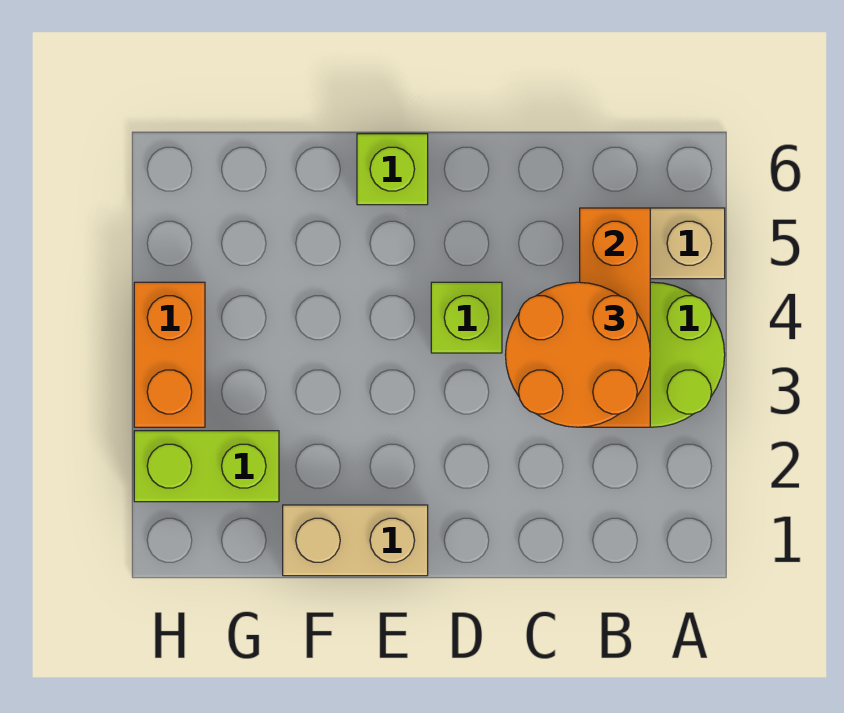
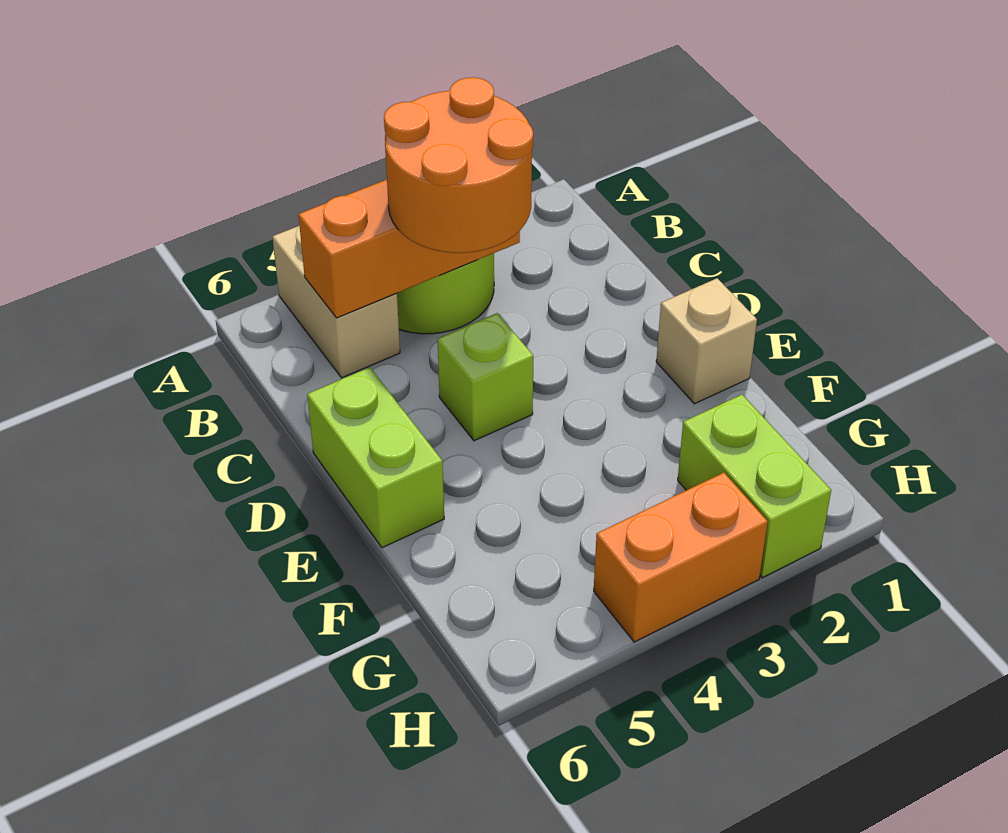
tan 1x2 brick [283,505,428,576] -> tan 1x1 brick [656,278,757,404]
lime 1x1 brick [357,134,428,205] -> lime 1x2 brick [307,367,444,548]

